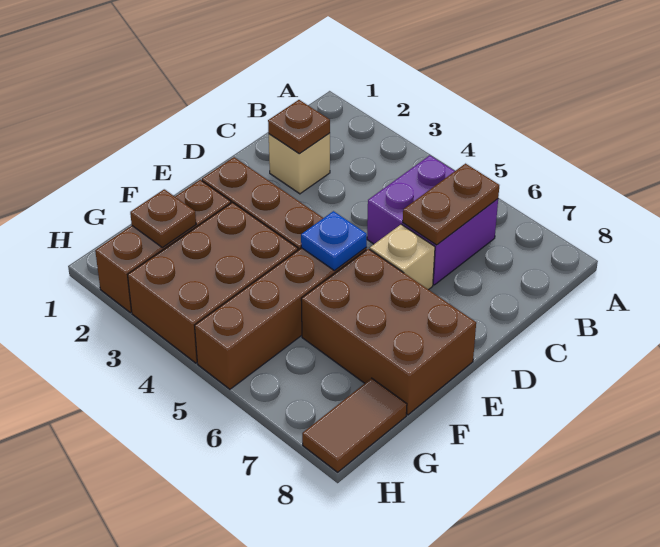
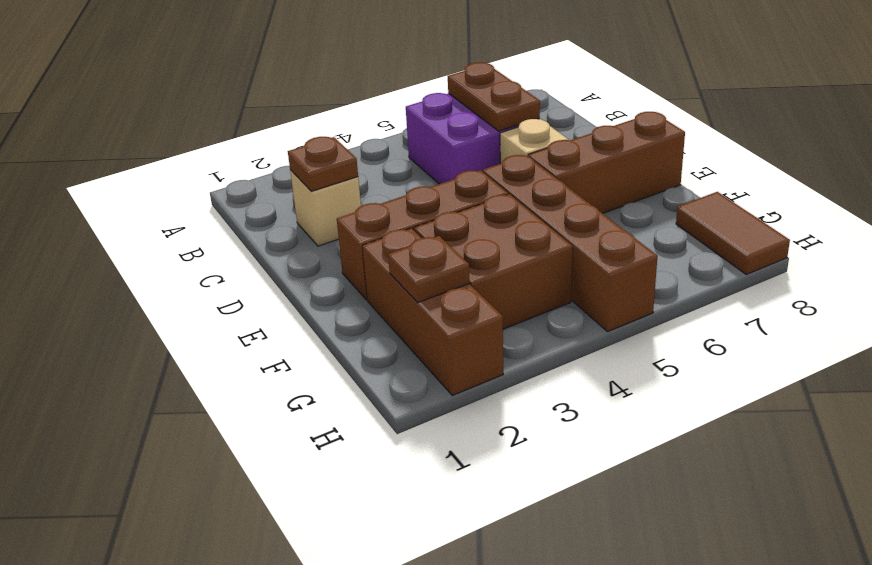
blue 1x1 plate [301,211,367,270] -> none
brown 2x3 brick [301,249,476,415] -> brown 1x3 brick [528,112,685,213]
brown 2x3 brick [128,203,298,363] -> brown 2x2 brick [414,194,572,329]

